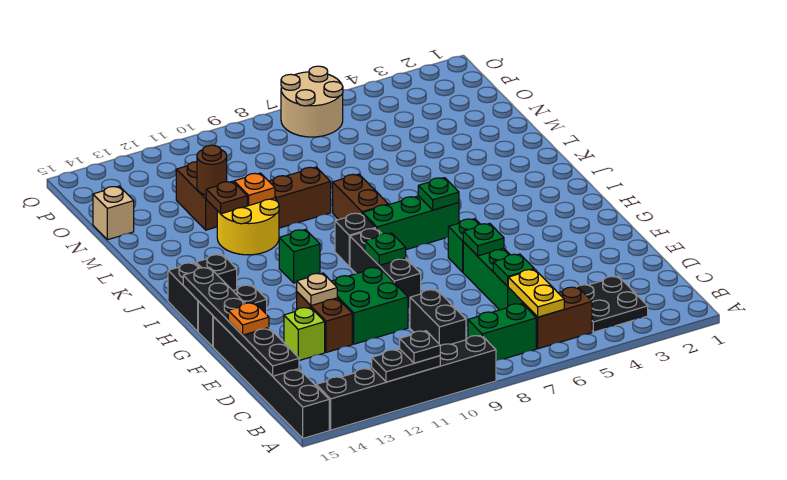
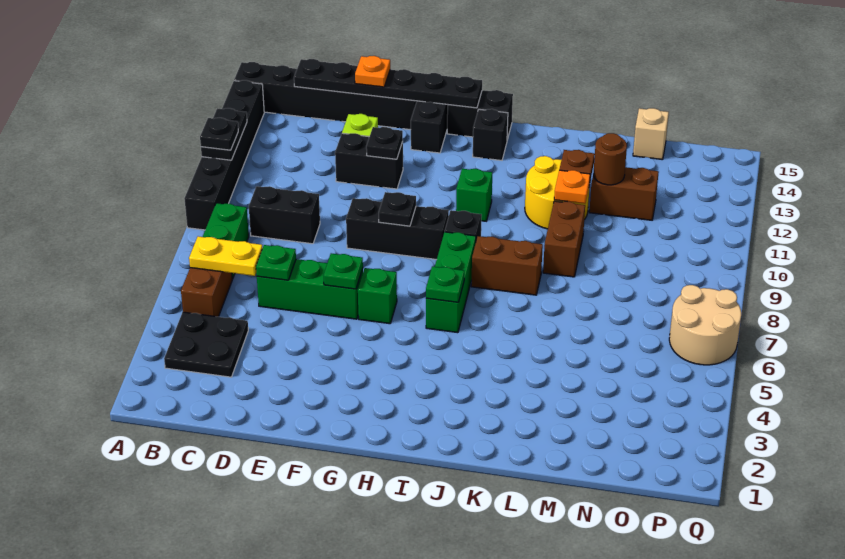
green 2x2 brick [331,267,408,344] -> none
brown 1x2 brick [297,292,352,352] -> black 1x2 brick [335,133,403,189]
tan 1x1 plate [297,273,337,306] -> black 1x1 plate [366,127,403,159]
green 1x1 plate [365,233,406,265] -> black 1x1 plate [379,192,416,226]

